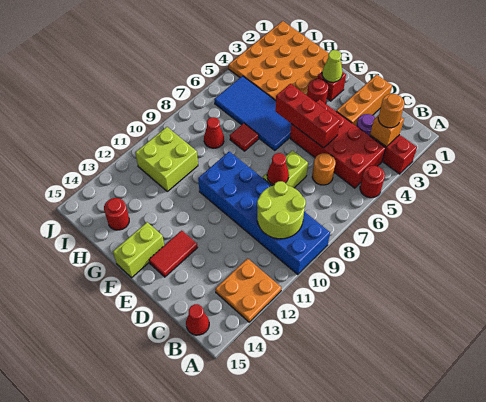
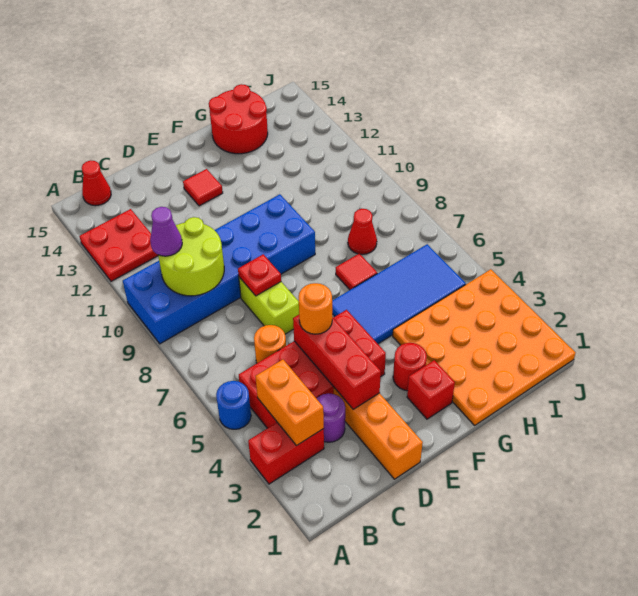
red 1x1 round brick [360,166,385,198] -> blue 1x1 round brick [216,381,251,429]
orange 2x2 plate [215,258,281,322] -> red 2x2 plate [80,209,158,281]
orange 1x1 brick [370,115,404,147] -> orange 1x2 brick [255,360,324,445]
orange 1x1 round brick [378,94,405,128] -> orange 1x1 round brick moved to [299,283,332,334]
none -> purple 1x1 cone [150,207,182,256]
red 1x3 brick [275,84,340,148] -> red 1x3 brick turned to [293,315,381,409]
red 1x1 cone [267,153,289,185] -> red 1x1 plate [238,254,281,296]
red 1x2 tile [149,230,197,277] -> red 1x1 tile [183,169,223,206]
lime 1x1 cone [322,50,343,82] -> none
lime 1x2 brick [113,222,164,278] -> none
lime 2x2 brick [135,127,198,191] -> none
red 1x1 round brick [104,198,129,230] -> red 2x2 round brick [209,84,268,154]

